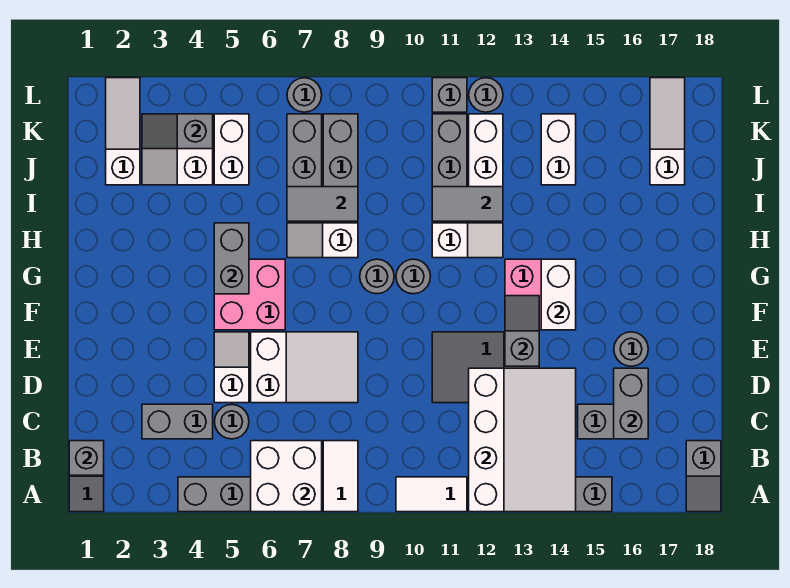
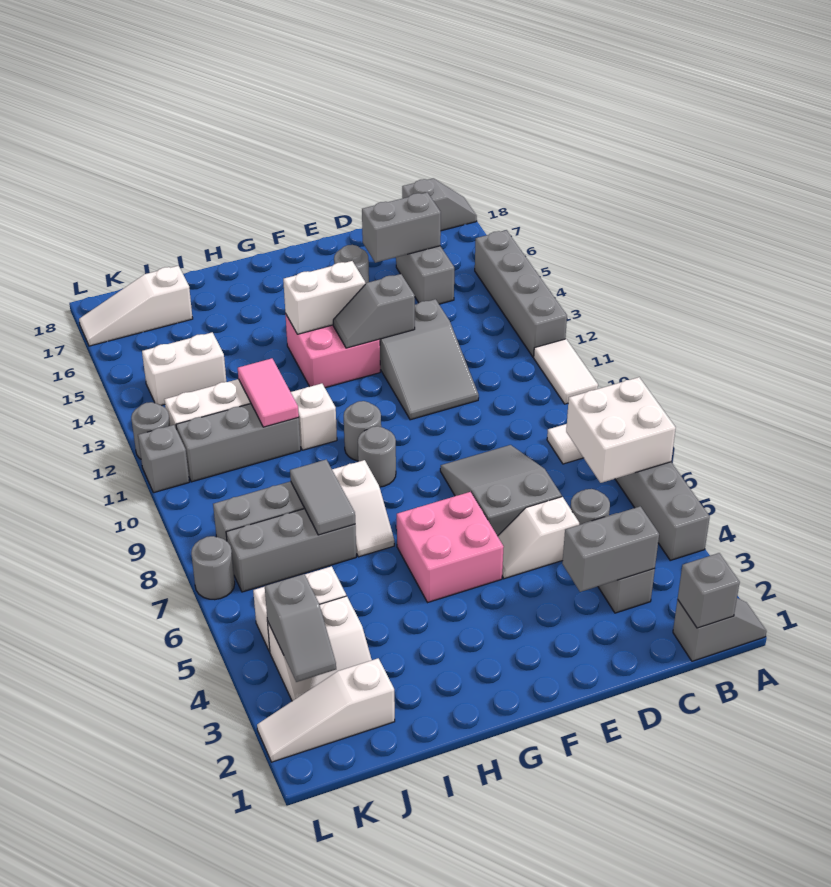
white 3x4 slope [469,368,576,512] -> none
white 2x3 slope [251,332,358,403] -> grey 2x3 slope [440,445,562,536]
grey 1x2 brick [214,223,249,294] -> grey 1x2 brick moved to [562,506,659,592]
grey 1x2 tile [432,187,503,221] -> pink 1x2 tile [238,358,299,427]

